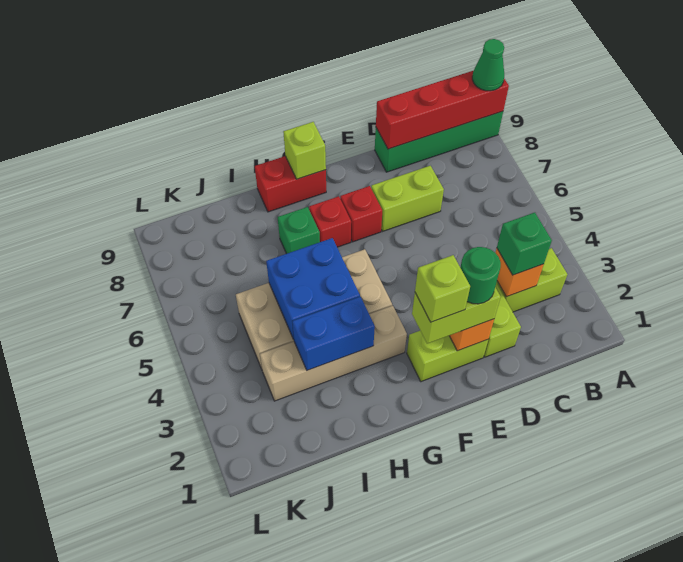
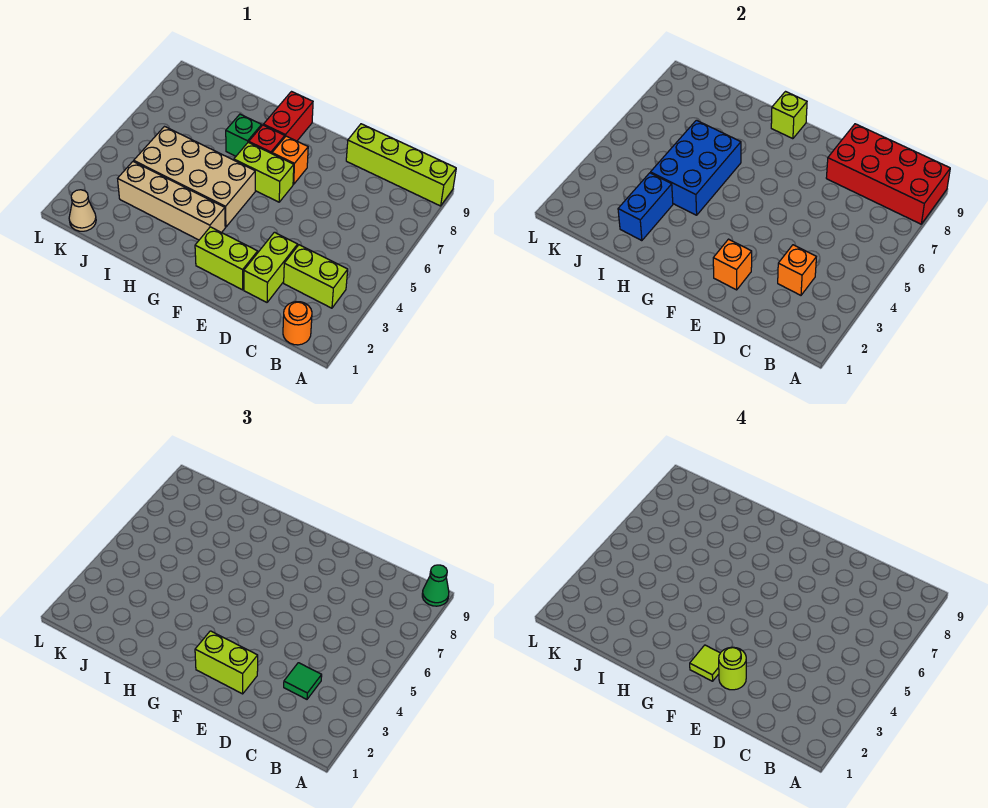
green 1x4 brick [375,111,503,172] -> lime 1x4 brick [346,124,456,206]
red 1x4 brick [376,71,509,149] -> red 2x4 brick [826,124,950,224]
none -> orange 1x1 round brick [283,302,312,345]
green 1x1 brick [497,213,552,275] -> green 1x1 tile [284,663,322,699]
lime 1x2 brick [371,166,444,231] -> lime 1x2 brick moved to [234,142,294,202]
green 1x1 round brick [460,247,501,304] -> lime 1x1 round brick [719,647,746,690]
lime 1x1 brick [415,255,470,322] -> lime 1x1 tile [690,645,720,681]
red 1x1 brick [340,186,382,242] -> orange 1x1 brick [272,136,308,184]
red 1x2 brick [255,156,326,212] -> red 1x2 brick turned to [263,92,313,141]
blue 1x2 brick [292,297,375,370] -> blue 1x2 brick turned to [618,173,673,241]
blue 2x2 brick [266,238,360,339] -> blue 2x3 brick [651,120,741,215]
none -> tan 1x1 cone [69,190,96,231]

